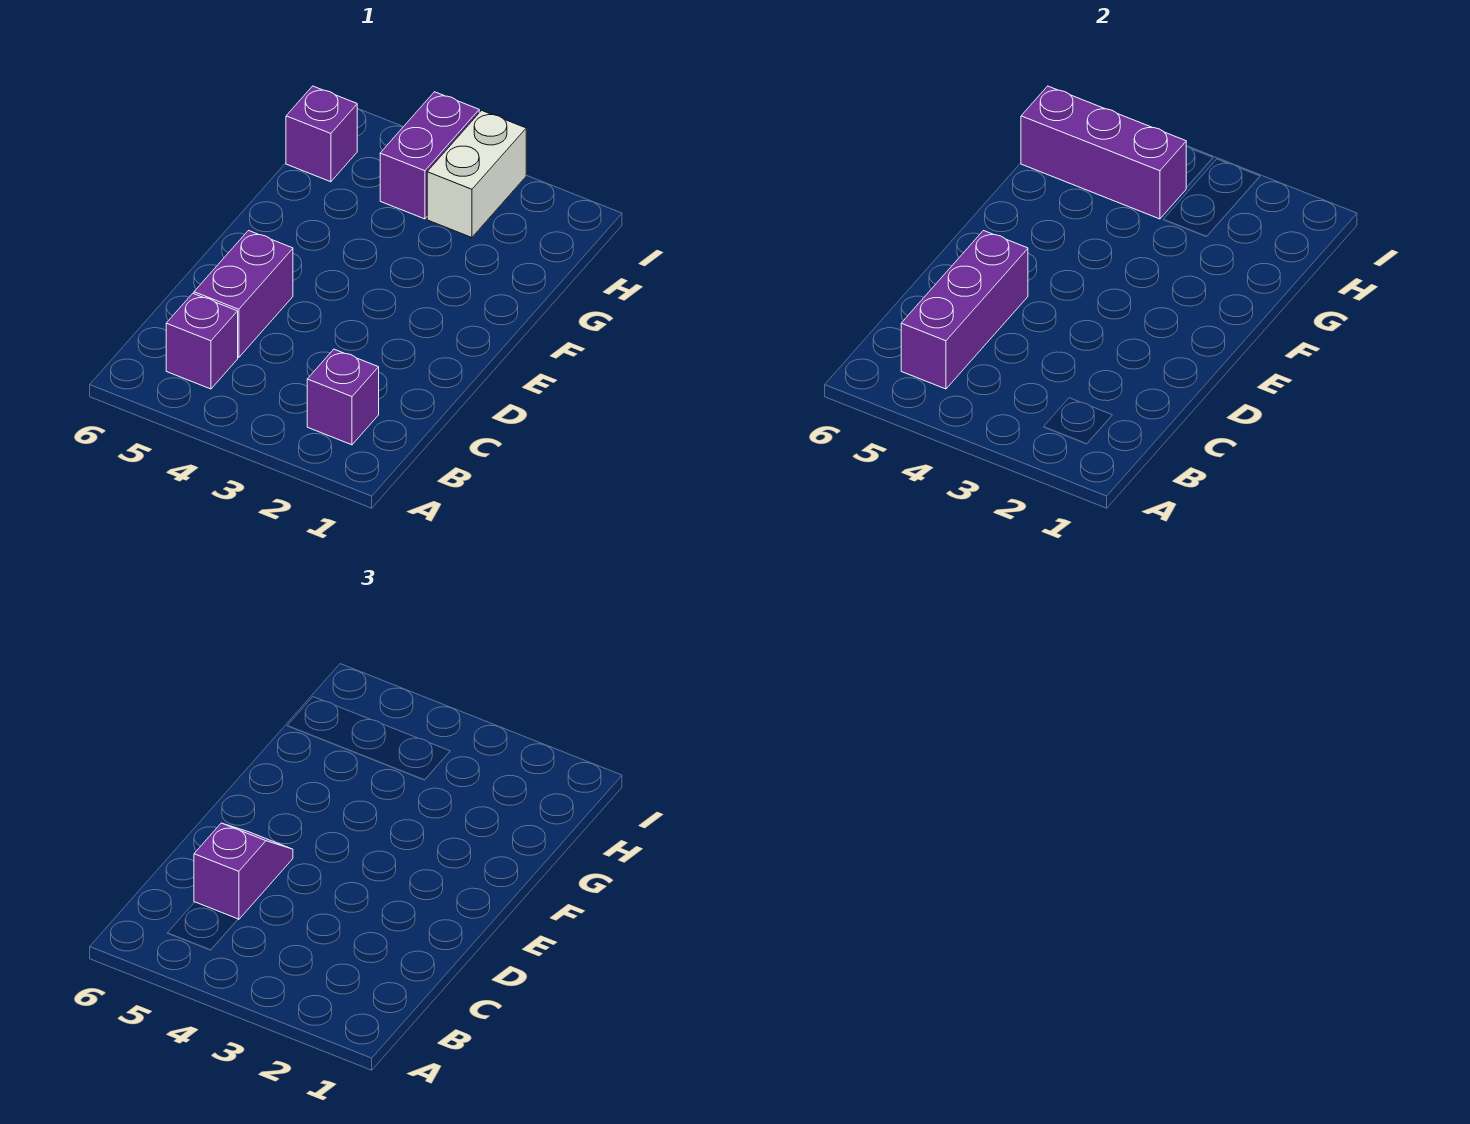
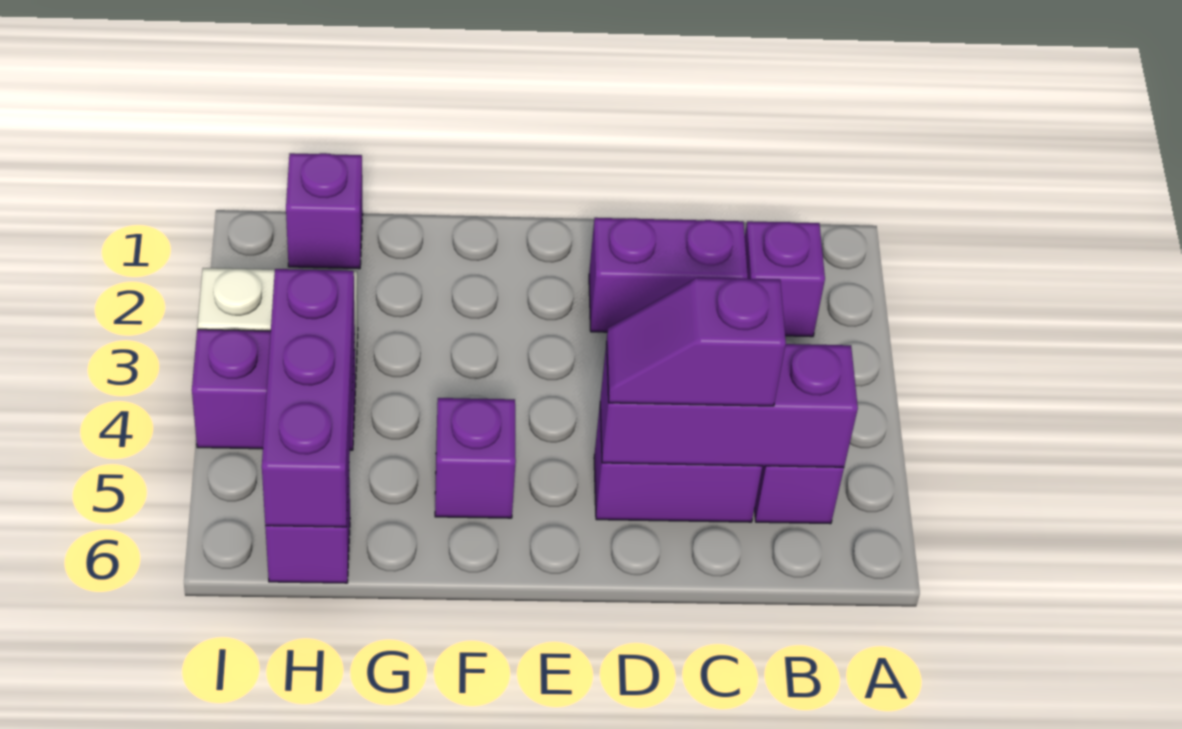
none -> purple 1x2 brick [589,218,748,332]
none -> purple 1x1 brick [435,398,516,518]
none -> purple 1x1 brick [286,153,363,269]

